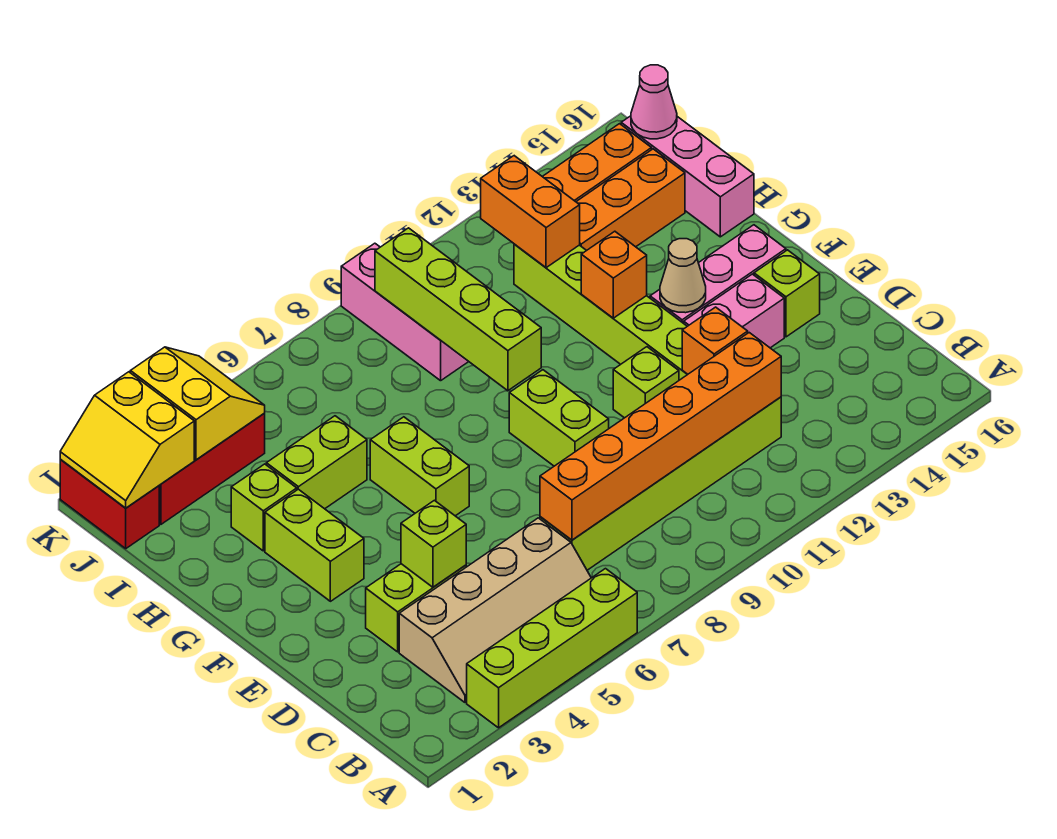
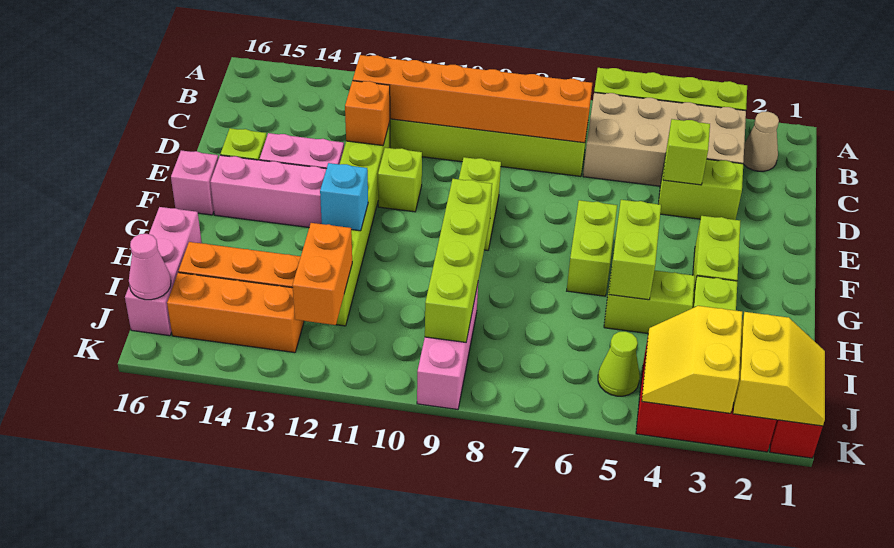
tan 2x4 slope [399,518,591,702] -> tan 2x4 brick [583,92,746,186]
tan 1x1 cone [660,239,706,313] -> tan 1x1 cone moved to [743,112,779,171]
none -> pink 1x1 brick [171,150,218,215]
none -> lime 1x2 brick [609,200,661,300]
orange 1x1 brick [581,231,647,318] -> cyan 1x1 brick [320,163,368,231]
none -> lime 1x1 cone [598,331,640,396]

